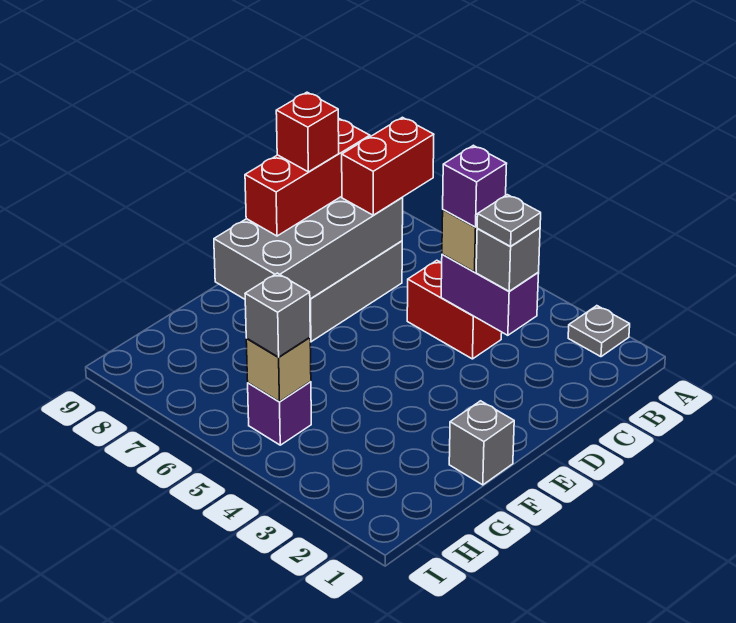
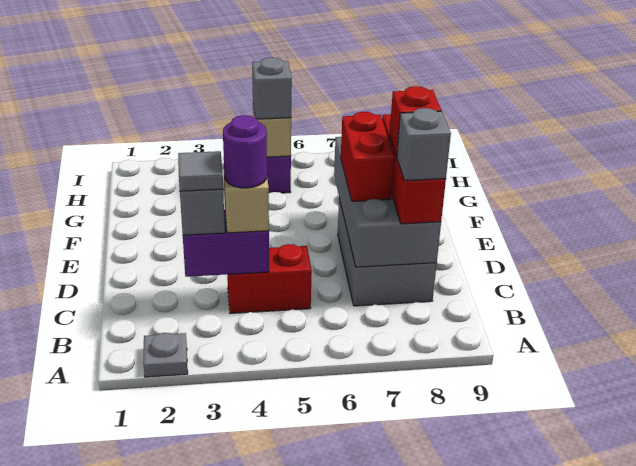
red 1x2 brick [342,117,434,215] -> red 1x2 brick moved to [341,112,394,201]
grey 1x1 plate [477,195,541,246] -> grey 1x1 tile [178,151,223,191]
purple 1x1 brick [443,145,507,227] -> purple 1x1 round brick [223,115,267,188]
grey 1x1 brick [449,401,514,485] -> grey 1x1 brick moved to [397,108,451,181]

